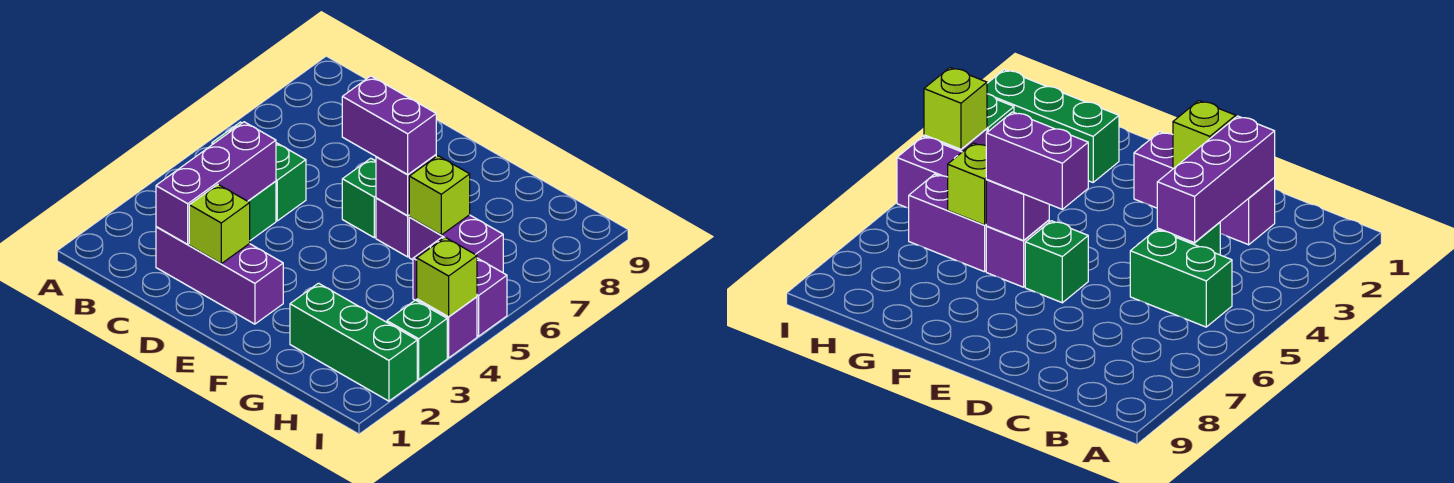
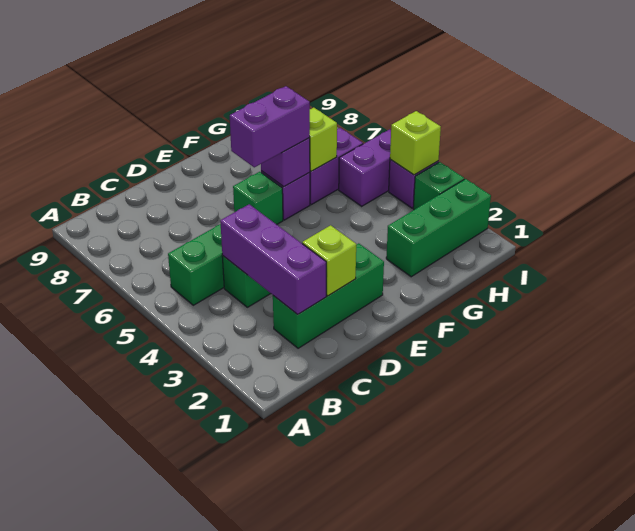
purple 1x3 brick [156,227,283,324] -> green 1x3 brick [273,243,384,348]

